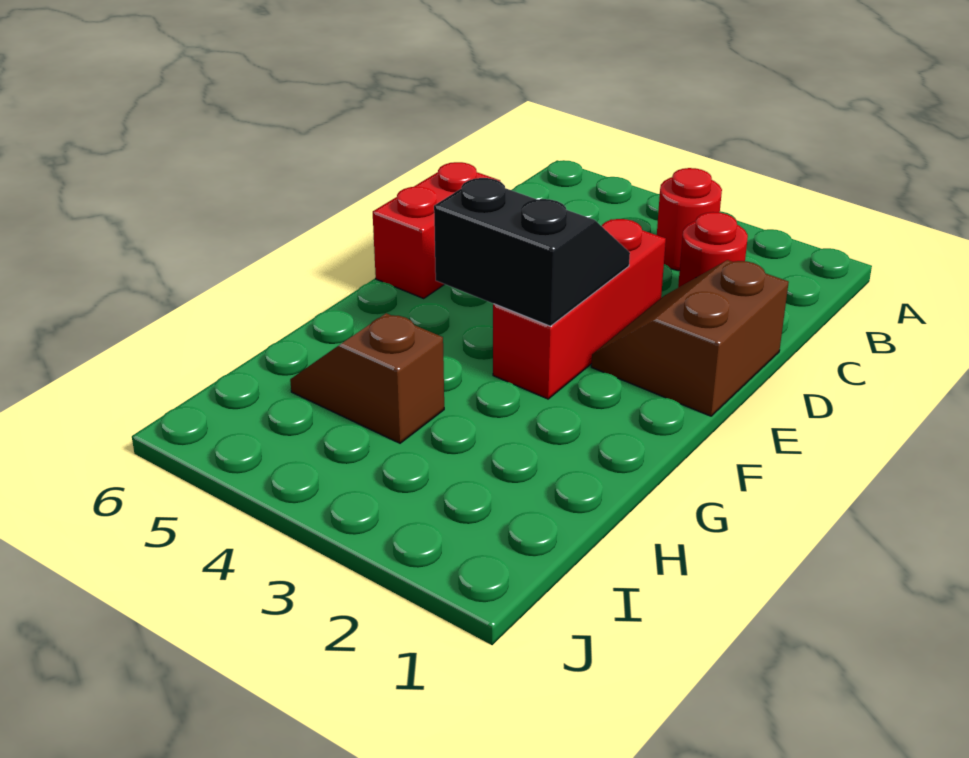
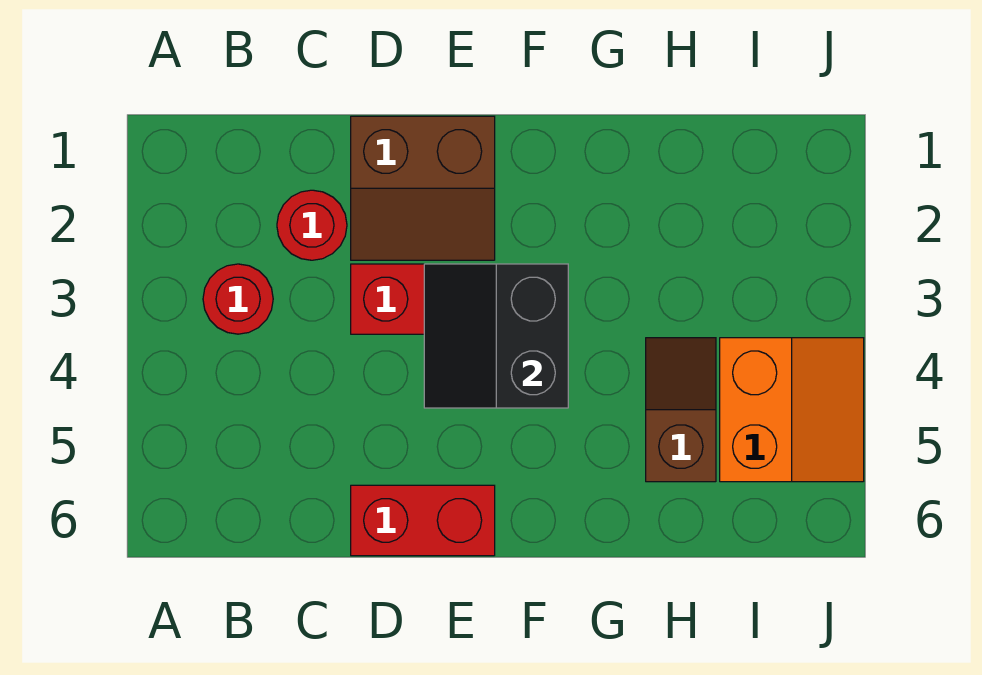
brown 1x2 slope [290,313,444,443] -> brown 1x2 slope turned to [646,338,716,482]
none -> orange 2x2 slope [720,338,864,482]

